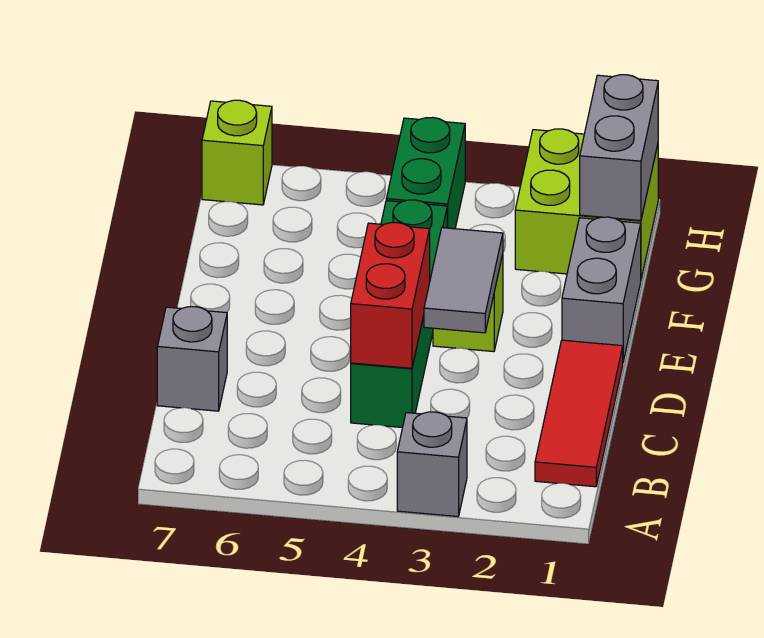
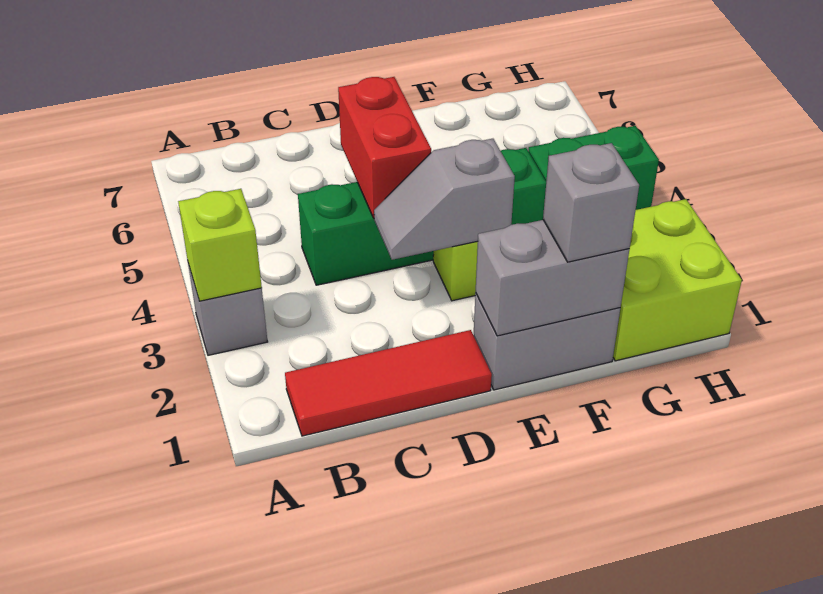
red 1x2 brick [351,223,430,368] -> red 1x2 brick turned to [338,77,431,218]
grey 1x1 brick [157,307,227,411] -> grey 1x1 brick moved to [543,143,639,262]
grey 1x2 tile [424,228,503,333] -> grey 1x2 slope [374,139,515,260]
grey 1x2 brick [580,75,658,221] -> grey 1x2 brick moved to [476,220,629,336]
lime 1x1 brick [202,100,272,205] -> lime 1x1 brick moved to [178,189,262,301]

